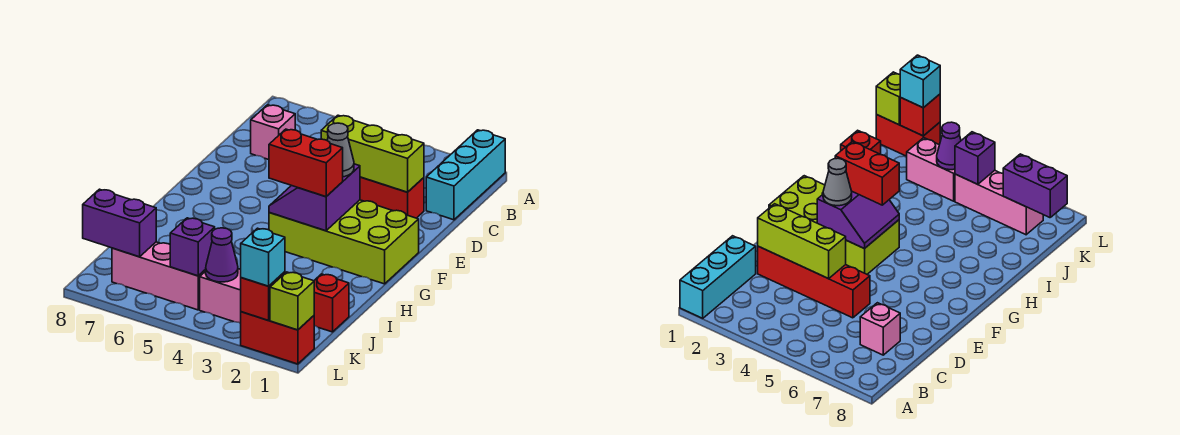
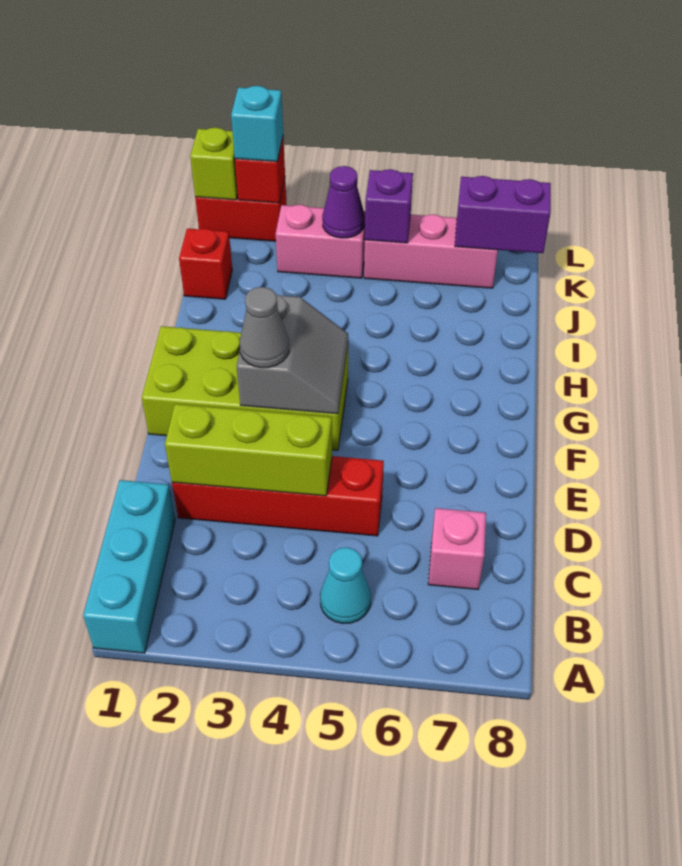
none -> cyan 1x1 cone [320,547,371,623]
purple 2x2 slope [269,164,360,231] -> grey 2x2 slope [237,295,348,414]
red 1x2 brick [269,129,343,197] -> none

